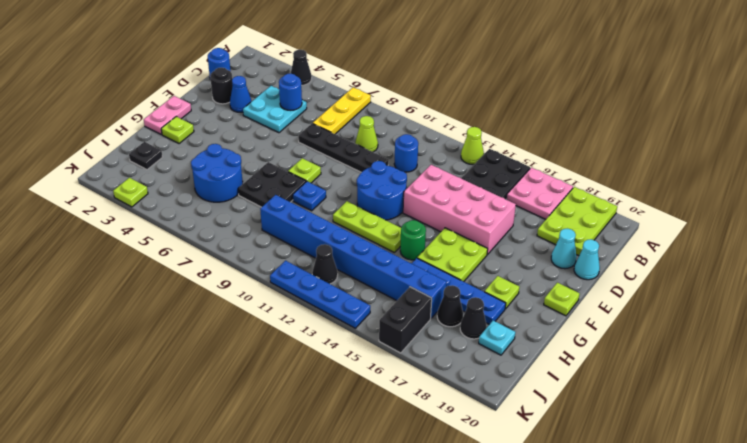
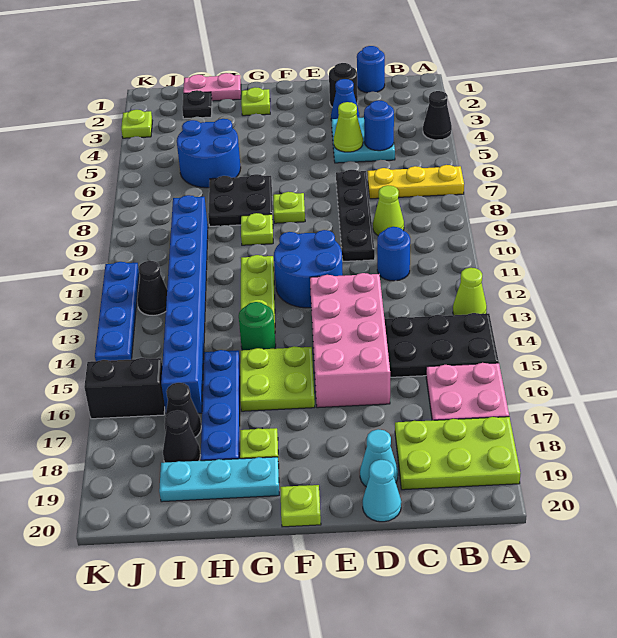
none -> lime 1x1 cone [334,102,363,152]
pink 1x2 plate [144,96,191,134] -> pink 1x2 plate moved to [183,73,241,101]
blue 1x1 plate [293,181,326,211] -> lime 1x1 plate [241,213,273,245]
cyan 1x1 plate [479,321,515,355] -> cyan 1x3 plate [159,457,279,502]

